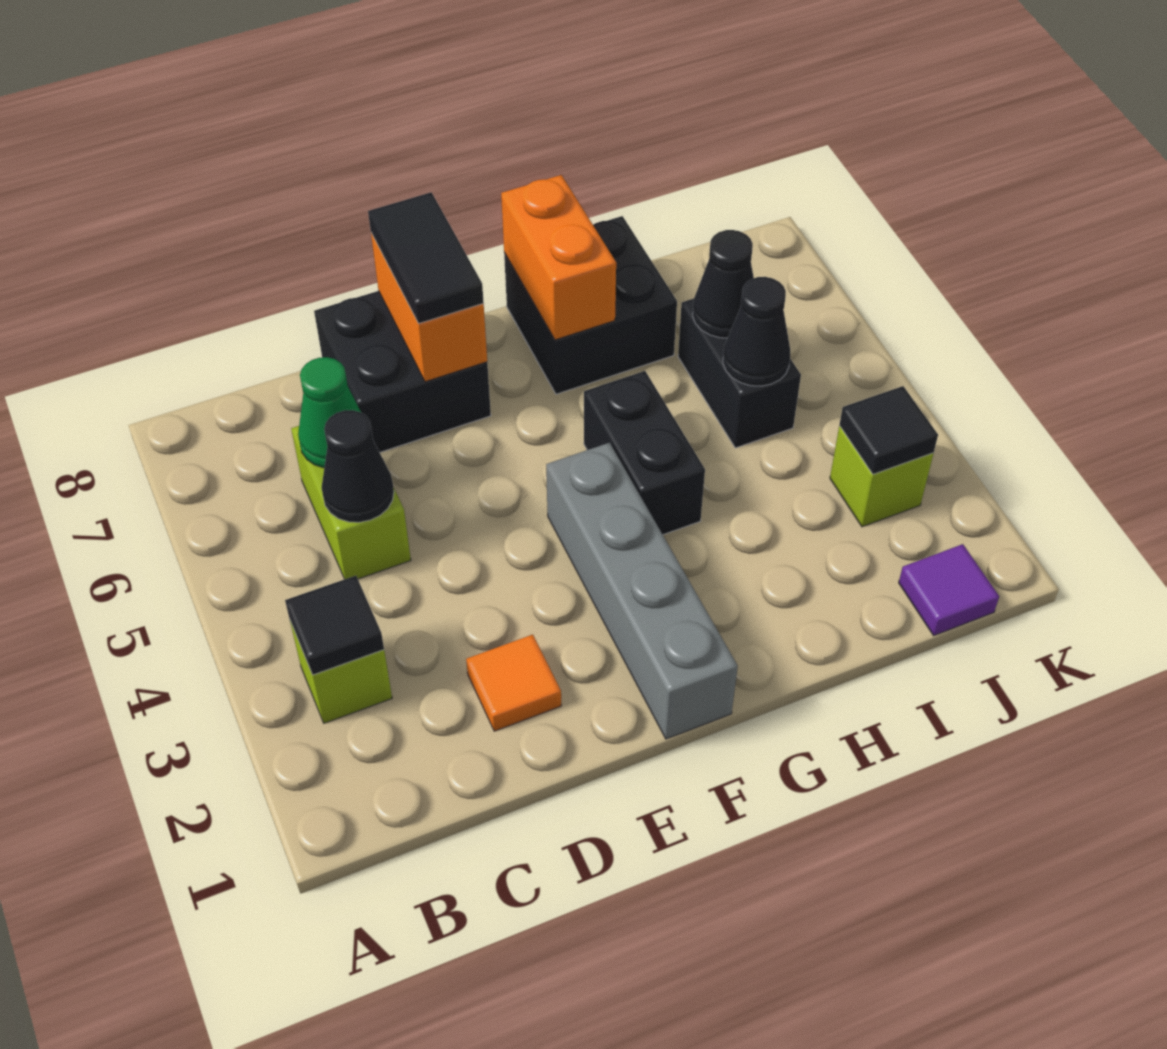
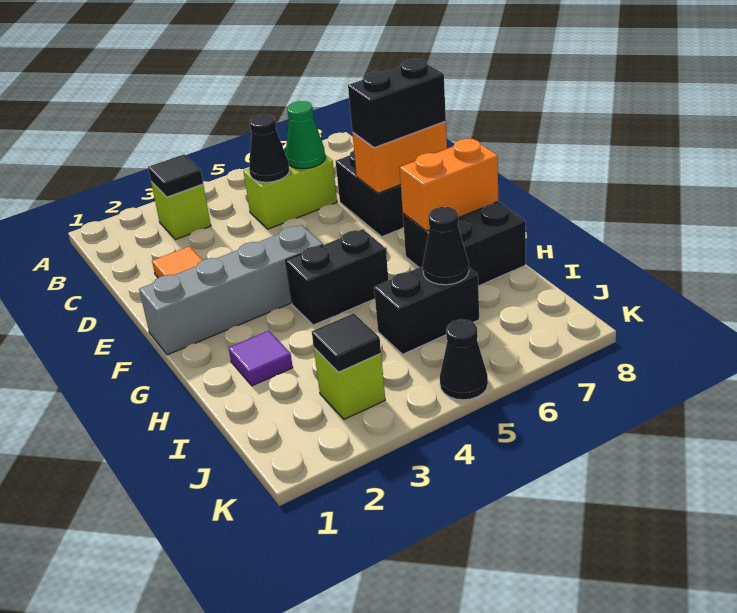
black 1x2 tile [368,192,484,323] -> black 1x2 brick [348,59,446,148]
black 1x1 cone [723,277,790,386] -> black 1x1 cone moved to [440,319,488,400]
purple 1x1 tile [899,544,999,636] -> purple 1x1 tile moved to [229,331,293,386]

